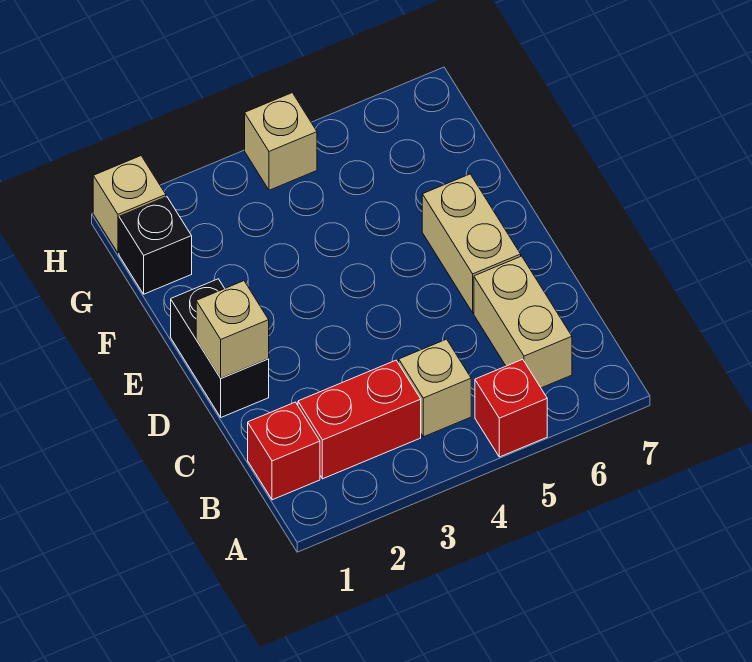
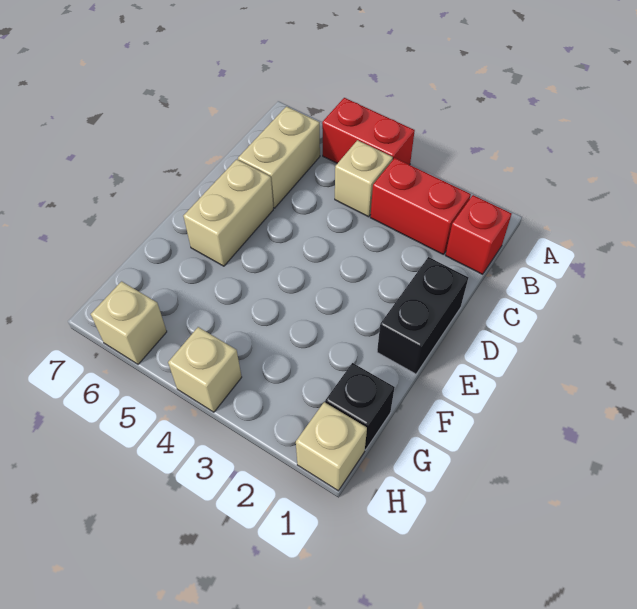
red 1x1 brick [475,359,547,457] -> red 1x2 brick [322,98,415,165]
tan 1x1 brick [196,281,269,378] -> tan 1x1 brick moved to [91,281,167,364]

